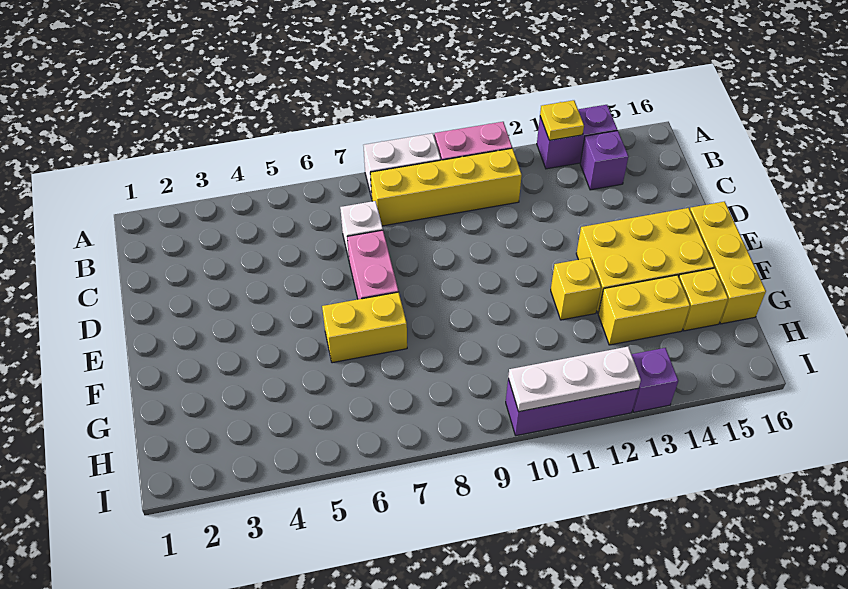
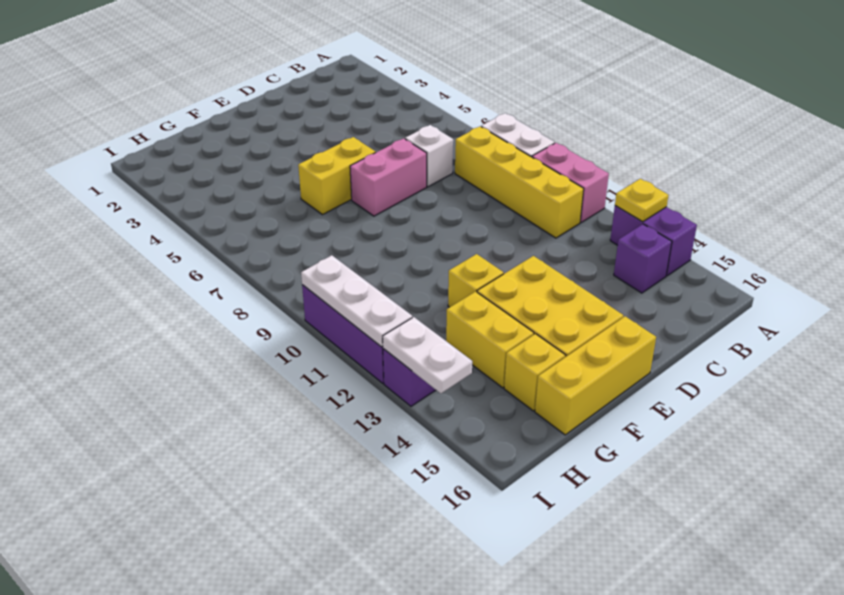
yellow 1x2 brick [322,292,407,363] -> yellow 1x2 brick turned to [298,137,376,215]
none -> white 1x2 plate [383,317,472,394]

